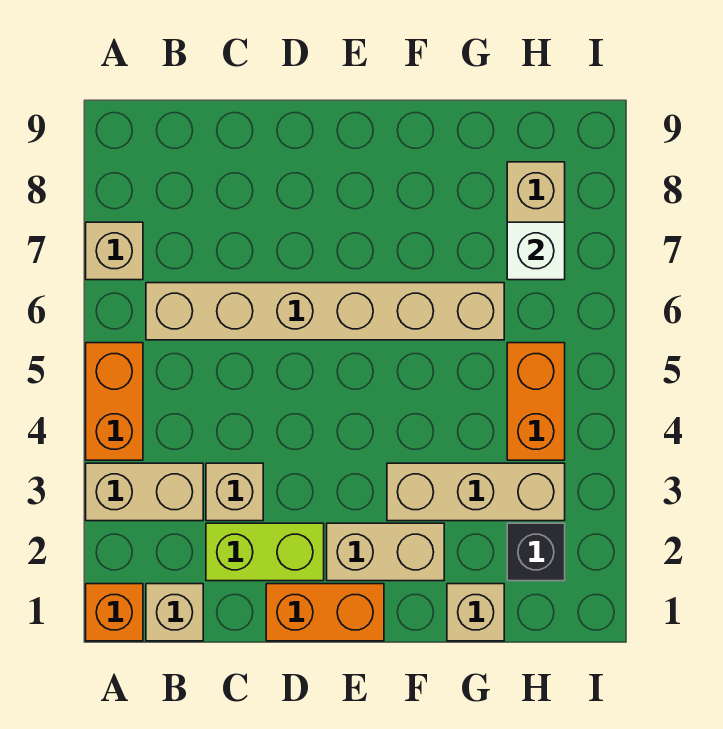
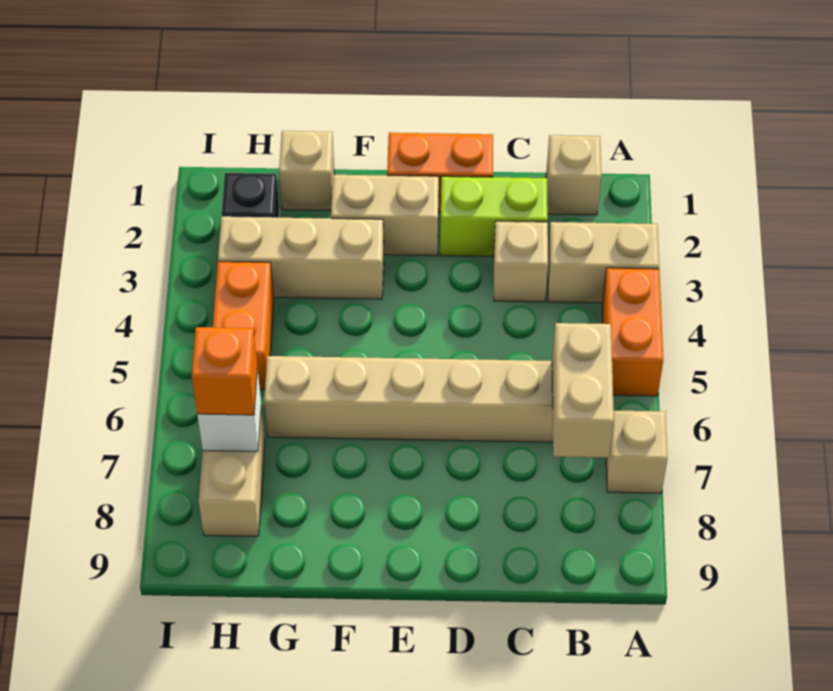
orange 1x1 brick [86,584,143,641] -> orange 1x1 brick moved to [192,327,257,415]
none -> tan 1x2 brick [552,323,614,458]

